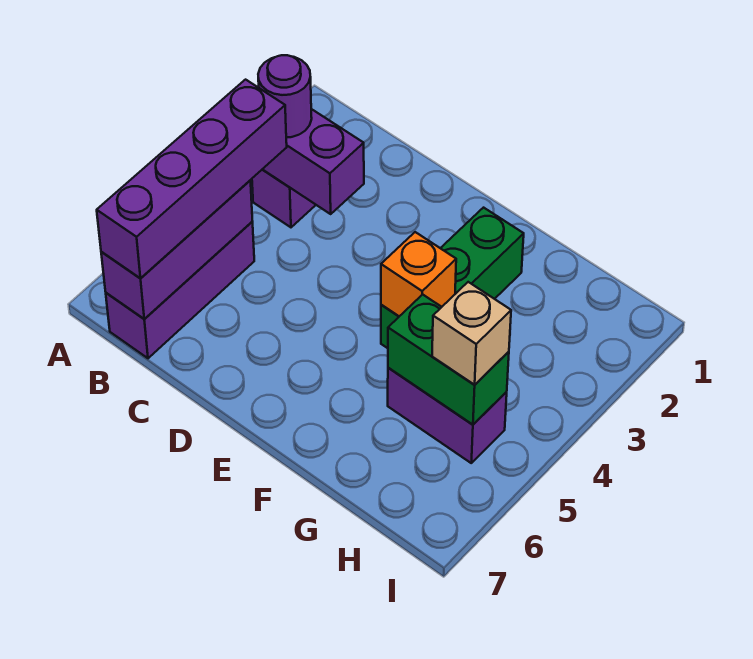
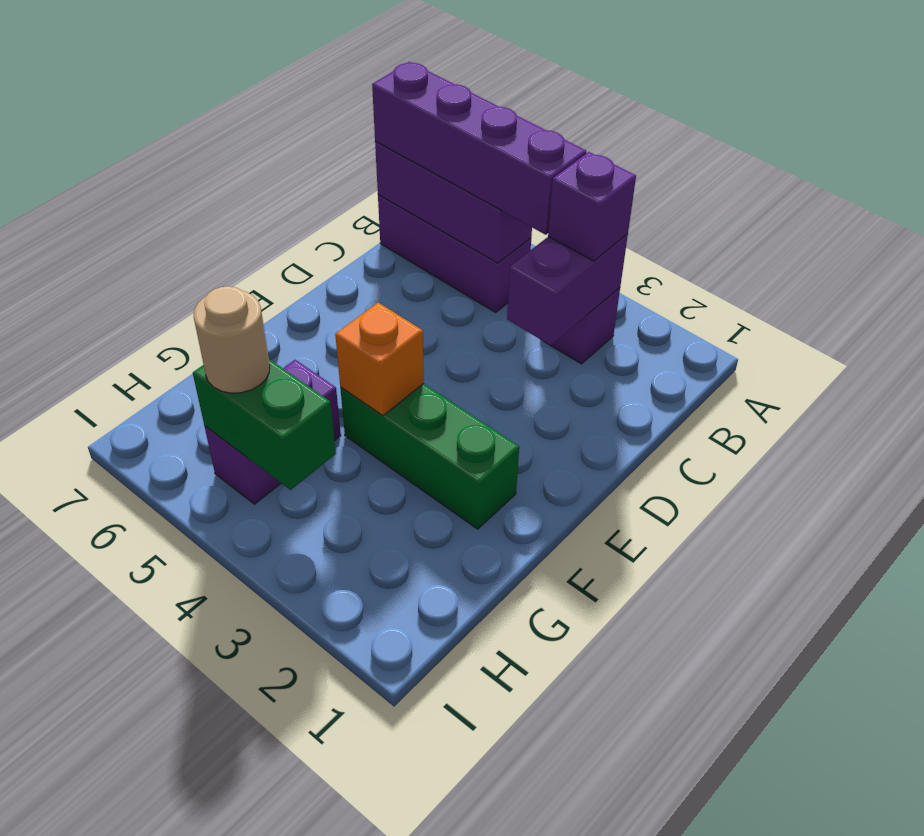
purple 1x1 round brick [258,55,312,137] -> purple 1x1 brick [548,152,636,261]
green 1x2 brick [388,294,509,425] -> green 1x2 brick turned to [193,359,336,490]
tan 1x1 brick [432,282,511,385] -> tan 1x1 round brick [194,286,270,393]

